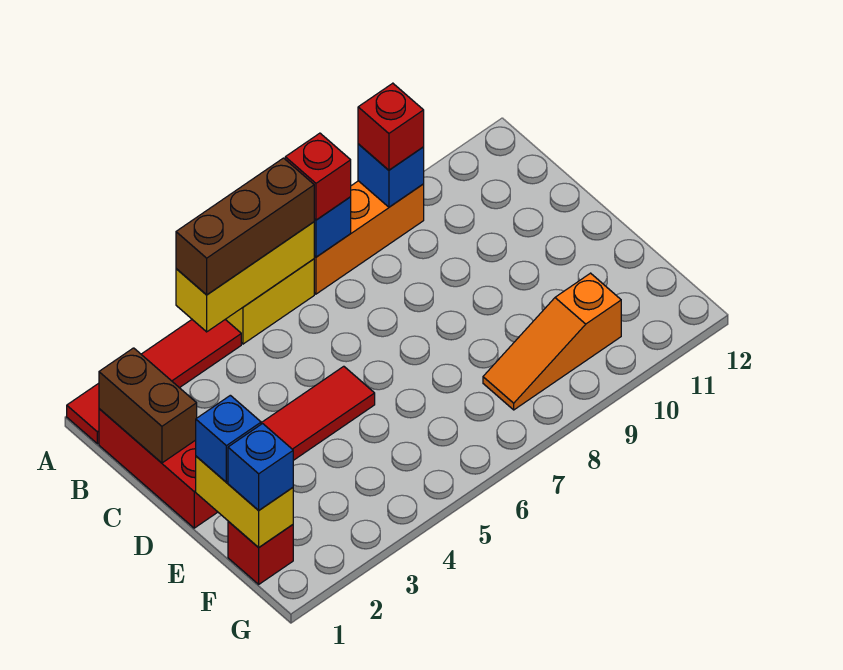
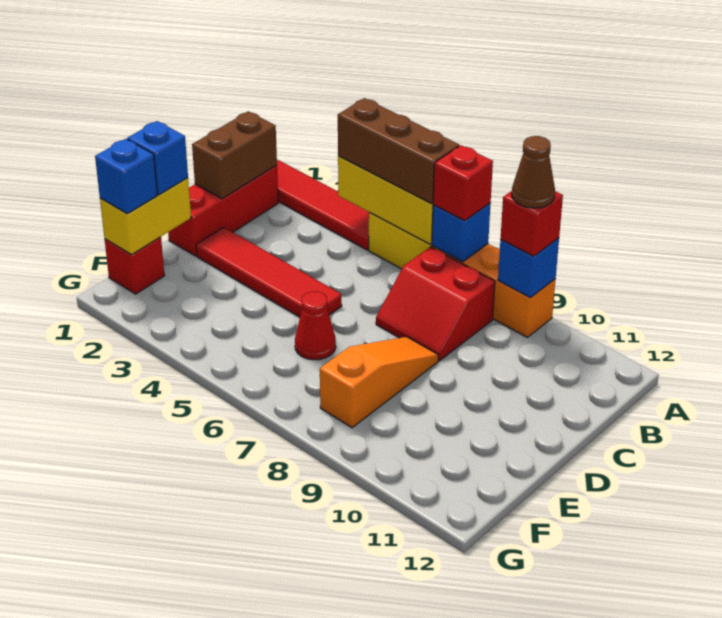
none -> brown 1x1 cone [512,136,555,208]
none -> red 2x2 slope [376,247,495,361]
none -> red 1x1 cone [295,291,336,360]
orange 1x3 slope [483,273,621,410] -> orange 1x3 slope turned to [320,337,438,428]

